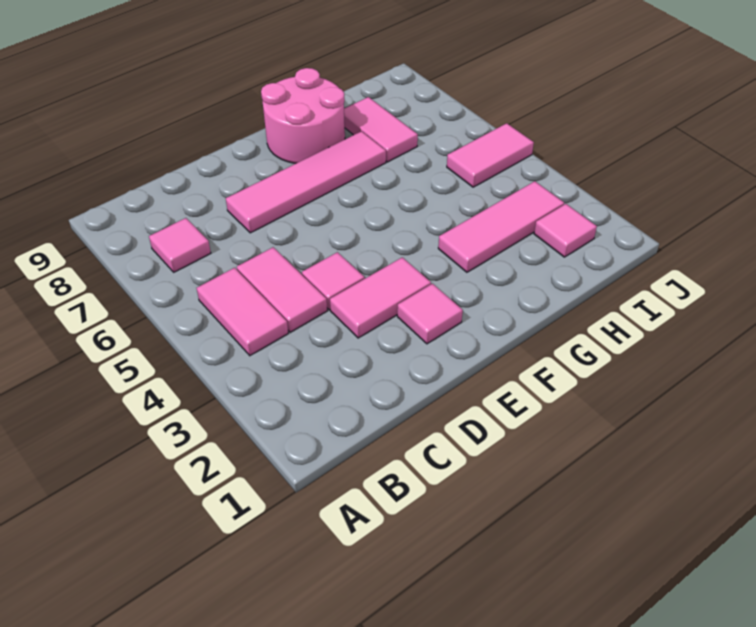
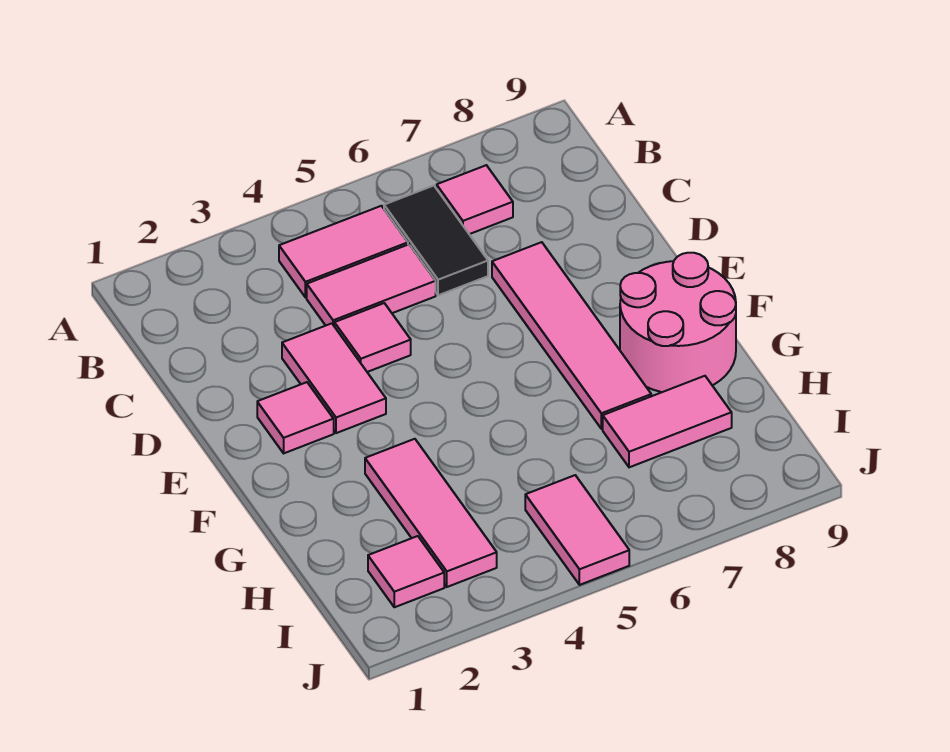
none -> black 1x2 tile [384,186,488,295]

